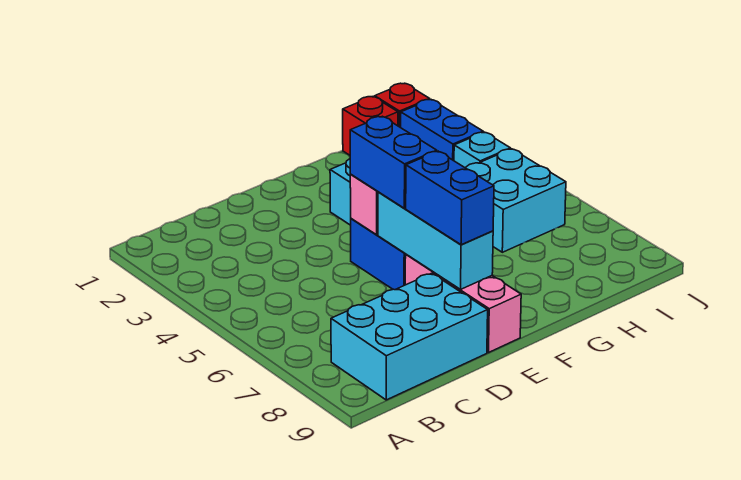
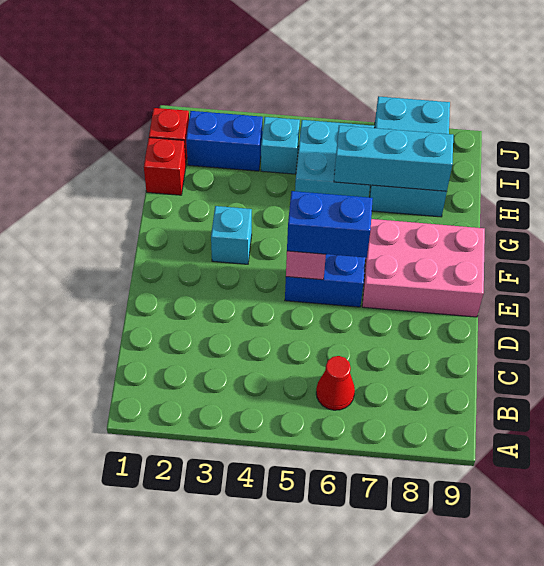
none -> red 1x1 cone [316,356,355,410]
cyan 2x3 brick [331,273,488,400] -> cyan 2x3 brick moved to [370,96,450,217]
cyan 1x3 brick [378,192,493,290] -> cyan 1x3 brick moved to [334,125,453,191]
pink 1x3 brick [405,254,521,352] -> pink 2x3 brick [362,219,485,317]
blue 1x2 brick [406,151,494,245] -> none

